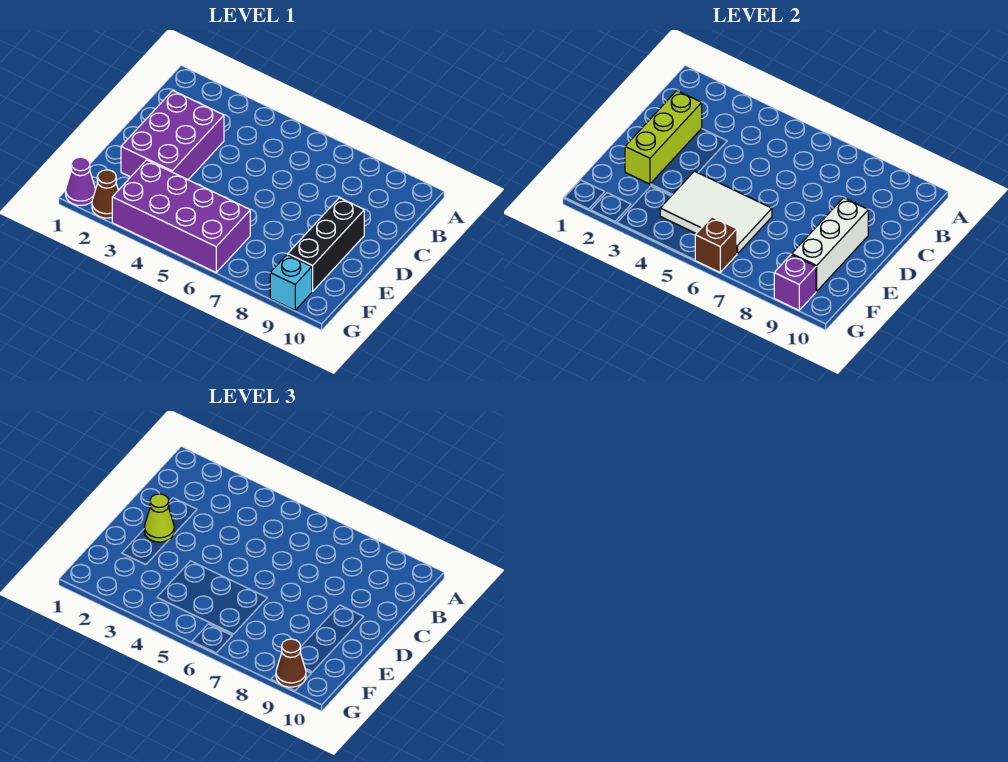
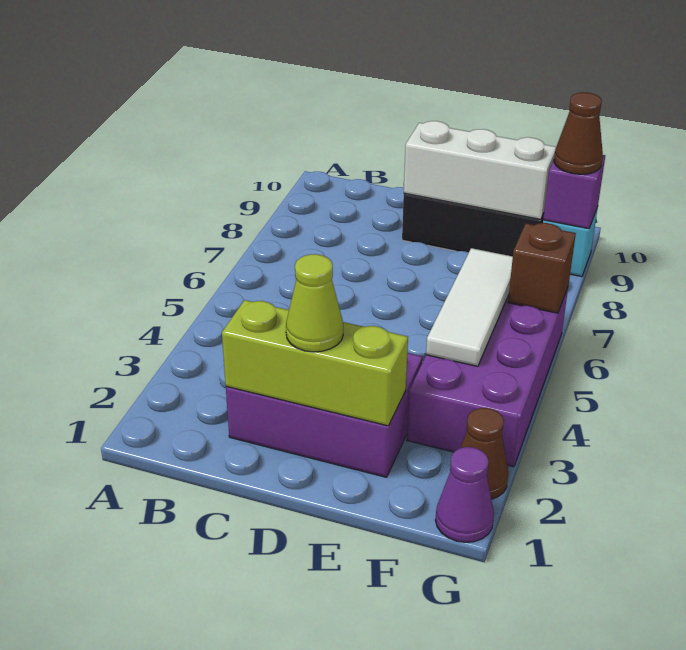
white 2x3 tile [660,171,772,254] -> white 1x3 tile [426,248,513,366]

